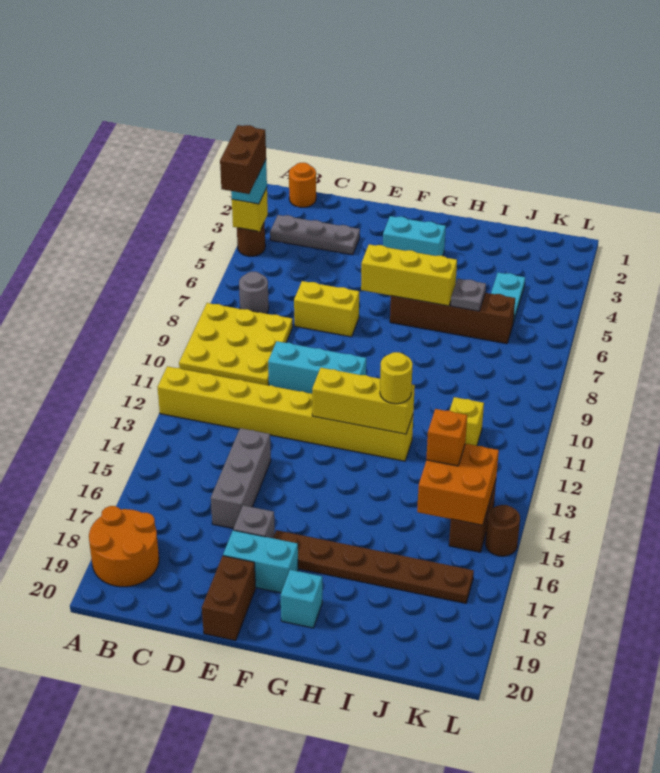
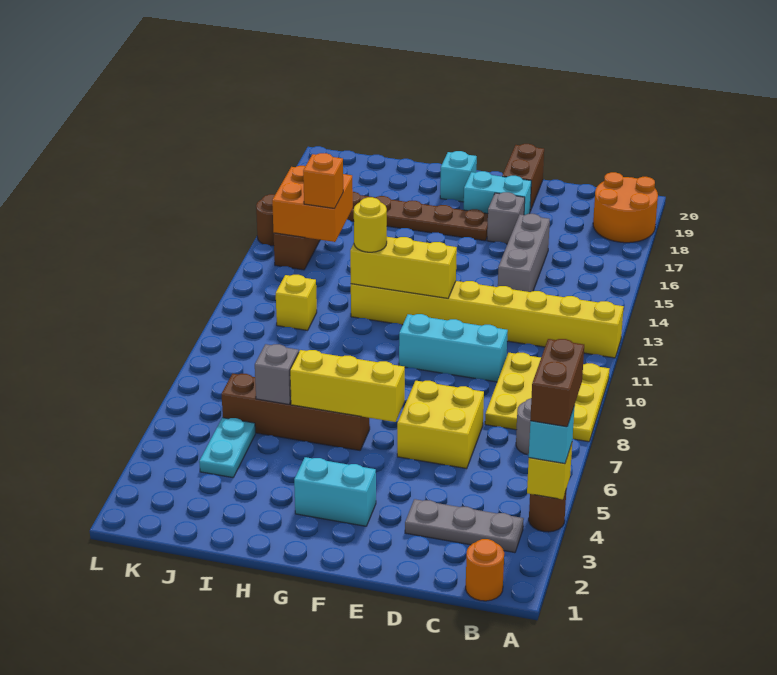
yellow 1x2 brick [294,281,359,337] -> yellow 2x2 brick [397,381,484,469]
grey 1x1 plate [451,279,486,311] -> grey 1x1 brick [255,344,299,404]

